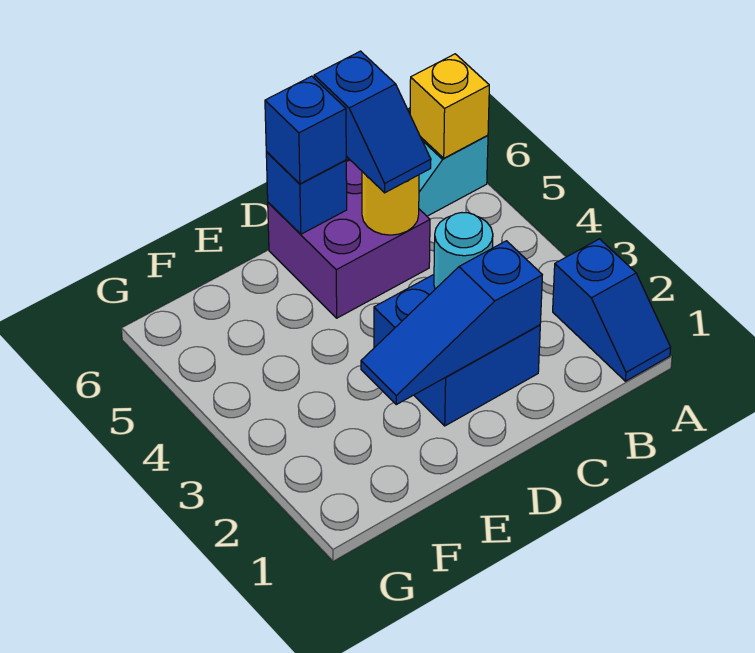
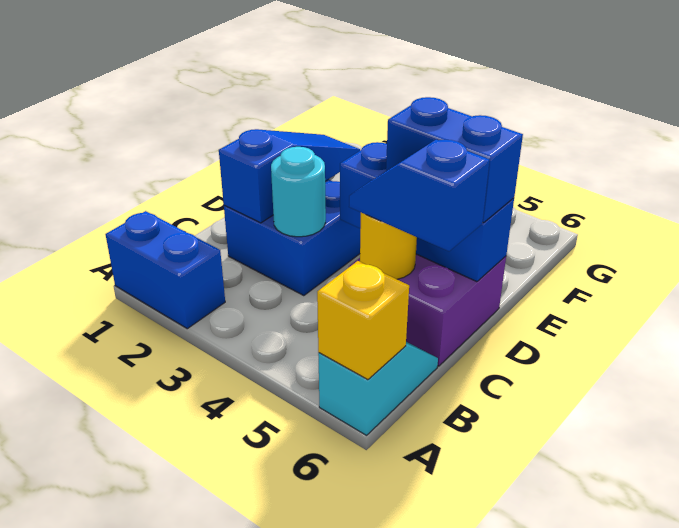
blue 1x2 slope [553,239,671,381] -> blue 1x2 brick [105,211,225,329]
blue 1x1 brick [266,152,347,234] -> blue 1x3 brick [340,142,514,282]
blue 1x1 brick [265,76,346,184] -> blue 1x2 brick [386,97,523,223]

